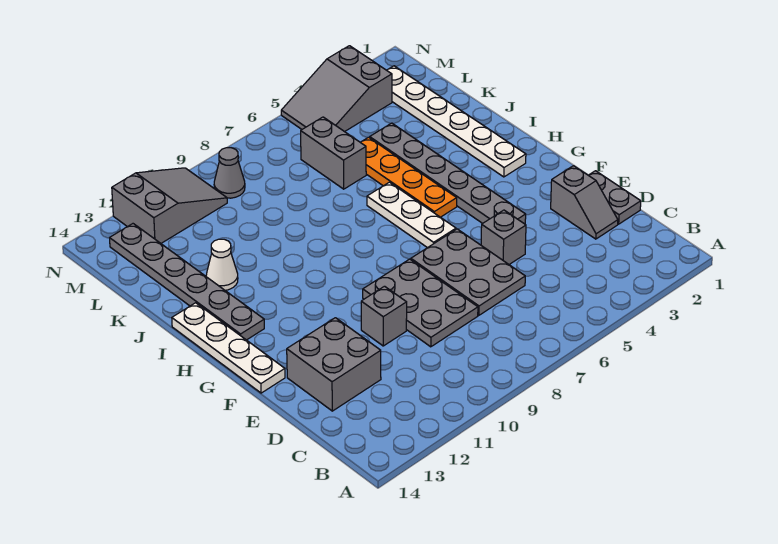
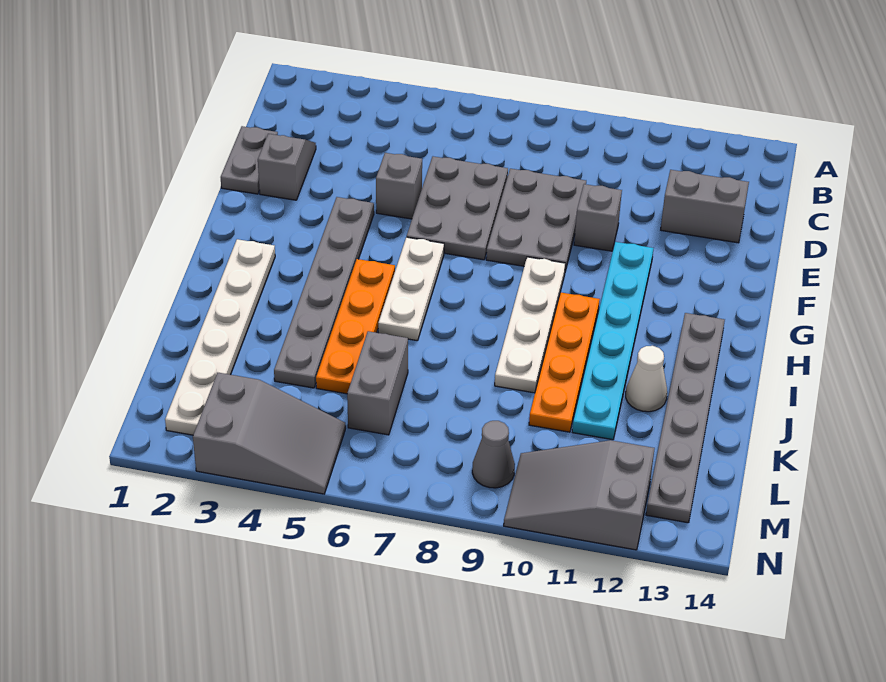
grey 2x2 brick [287,318,381,411] -> grey 1x2 brick [661,170,749,243]
none -> cyan 1x6 plate [572,242,654,440]
white 1x4 plate [172,303,285,393] -> white 1x4 plate moved to [495,257,566,393]
none -> orange 1x4 plate [529,292,600,432]

